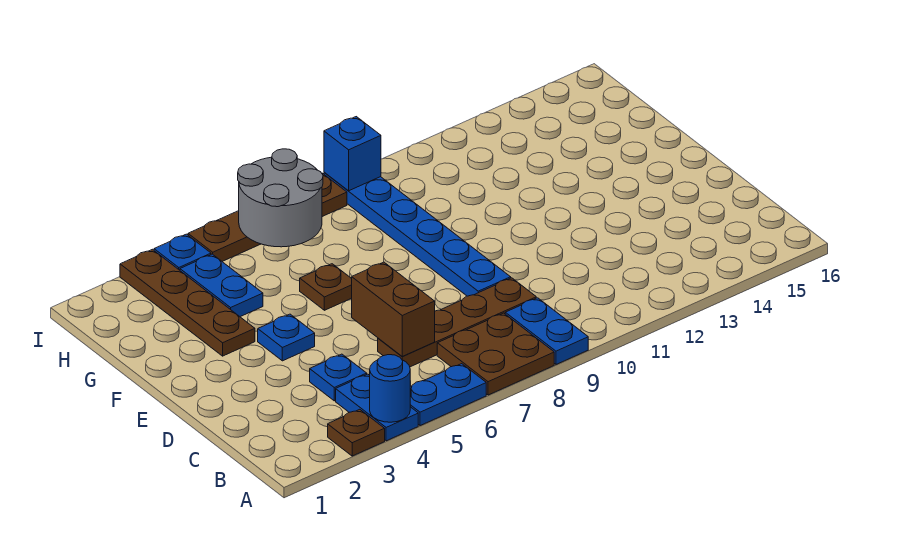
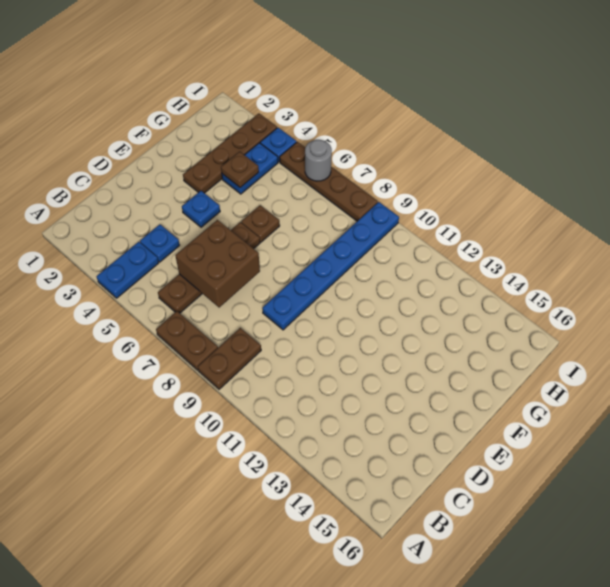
brown 1x1 plate [328,409,385,456] -> brown 1x1 plate moved to [221,152,259,188]
blue 1x1 round brick [370,355,410,422] -> none
blue 1x2 plate [410,364,486,426] -> none
brown 2x2 plate [437,313,554,395] -> brown 1x2 plate [156,311,218,370]
blue 1x2 plate [505,298,588,364] -> brown 1x2 plate [198,328,261,389]
brown 1x4 plate [378,278,536,367] -> brown 1x4 plate turned to [158,222,260,313]
brown 1x2 brick [352,262,435,357] -> brown 2x2 brick [175,220,260,308]
grey 2x2 round brick [238,149,323,247] -> grey 1x1 round brick [305,140,332,181]
blue 1x1 brick [324,117,381,191] -> none

